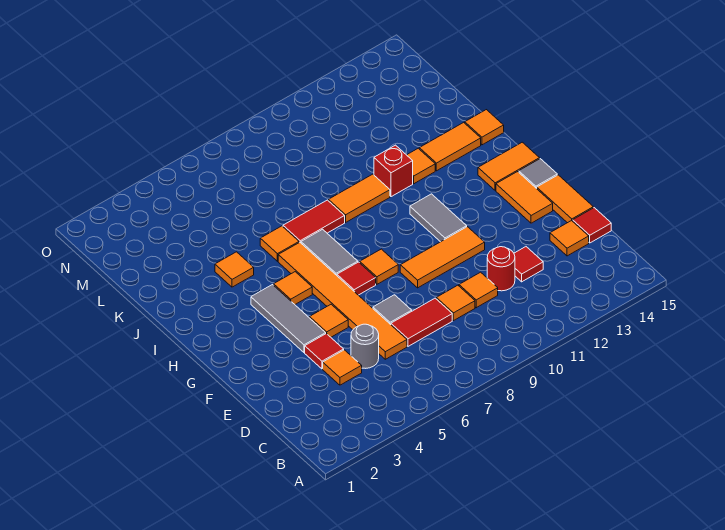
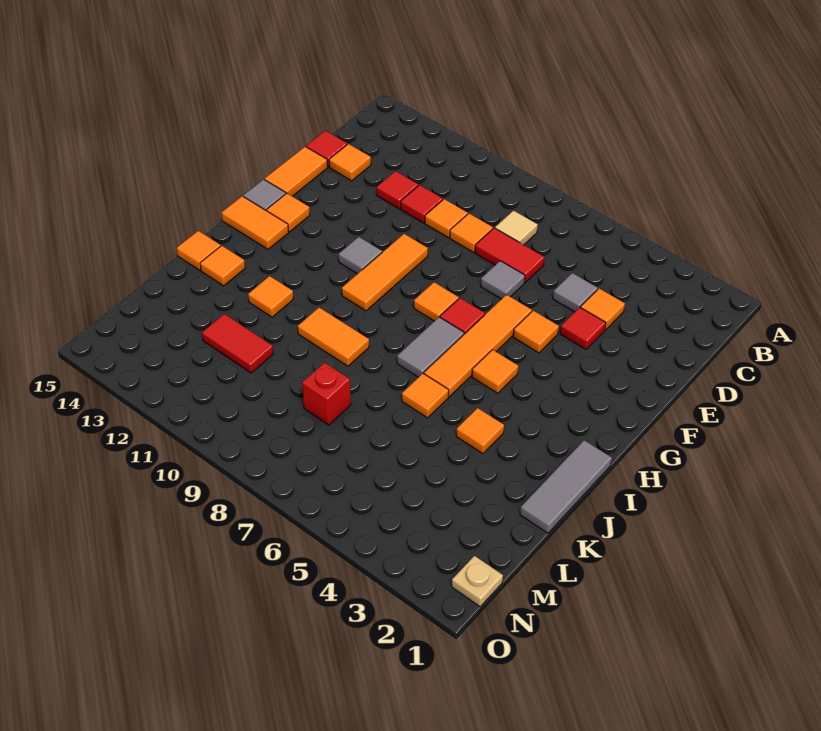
none -> tan 1x1 tile [495,211,538,245]
grey 1x1 round brick [351,324,379,368] -> grey 1x1 tile [553,273,598,312]
orange 1x6 tile [278,242,407,359] -> orange 1x4 tile [424,295,532,397]
red 1x1 round brick [487,247,515,291] -> red 1x1 tile [401,185,443,223]
grey 1x3 tile [251,285,326,352] -> grey 1x3 tile moved to [520,440,612,533]
orange 1x3 tile [400,227,485,288] -> orange 1x3 tile turned to [342,234,428,311]
orange 1x2 tile [496,172,553,223] -> orange 1x1 tile [267,193,310,232]
grey 1x2 tile [410,194,467,242] -> grey 1x1 tile [339,237,382,274]
red 1x2 tile [283,200,345,243] -> red 1x2 tile moved to [202,314,273,373]
red 1x1 brick [374,145,413,197] -> red 1x1 brick moved to [302,363,351,425]
orange 1x2 tile [419,122,481,171] -> orange 1x1 tile [200,246,245,286]
none -> tan 1x1 plate [452,556,503,607]

